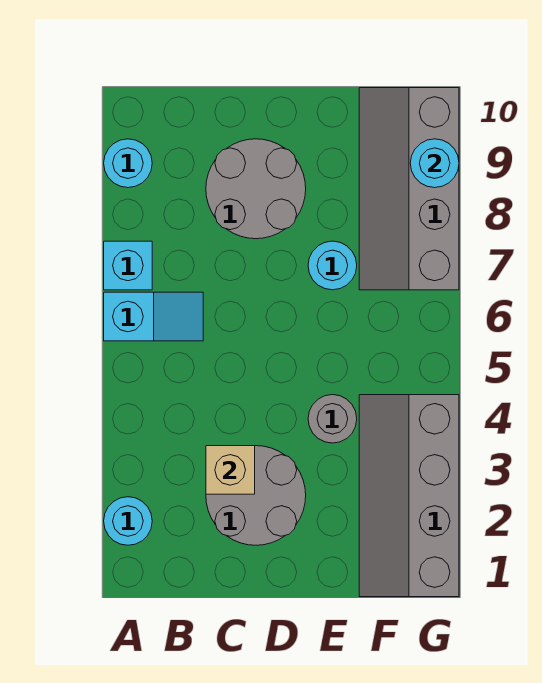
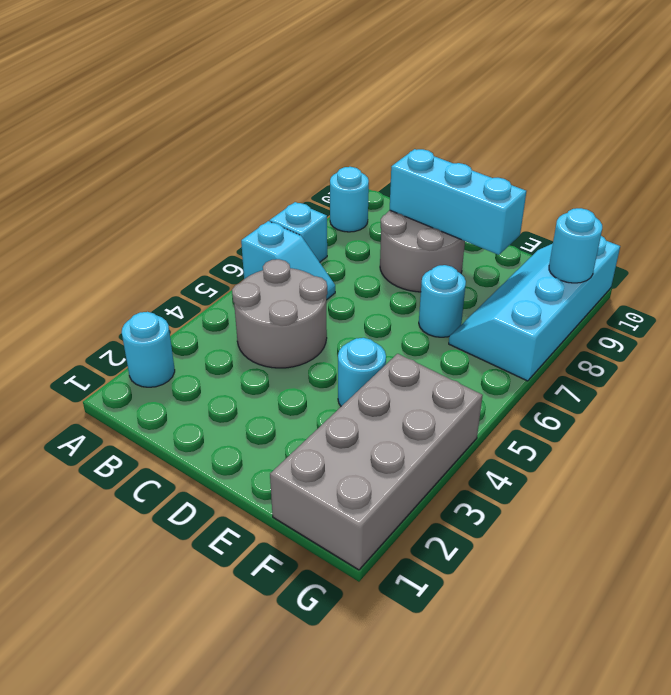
grey 2x2 round brick [206,446,306,545] -> grey 2x2 round brick moved to [232,259,327,368]
tan 1x1 brick [206,446,255,494] -> none
none -> cyan 1x3 brick [390,149,526,255]
grey 1x1 round brick [308,395,357,443] -> cyan 1x1 round brick [338,338,386,406]
grey 2x4 slope [359,395,459,597] -> grey 2x4 brick [270,354,483,570]
grey 2x4 slope [359,88,459,290] -> cyan 2x4 slope [449,236,620,381]

